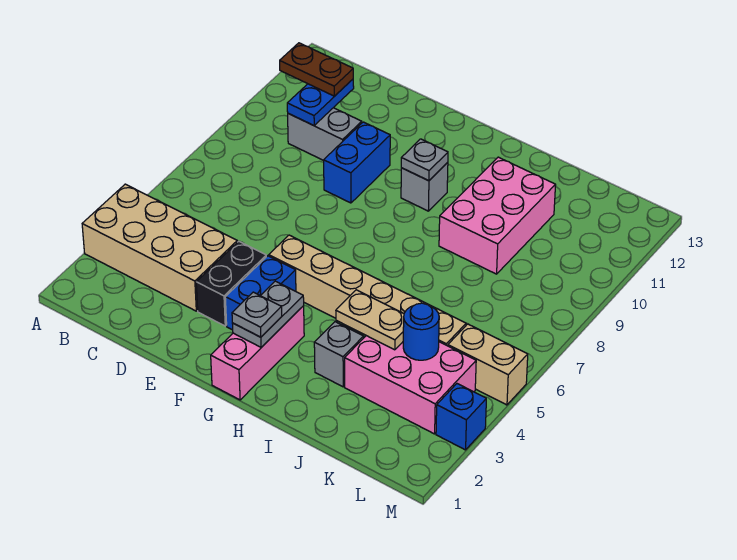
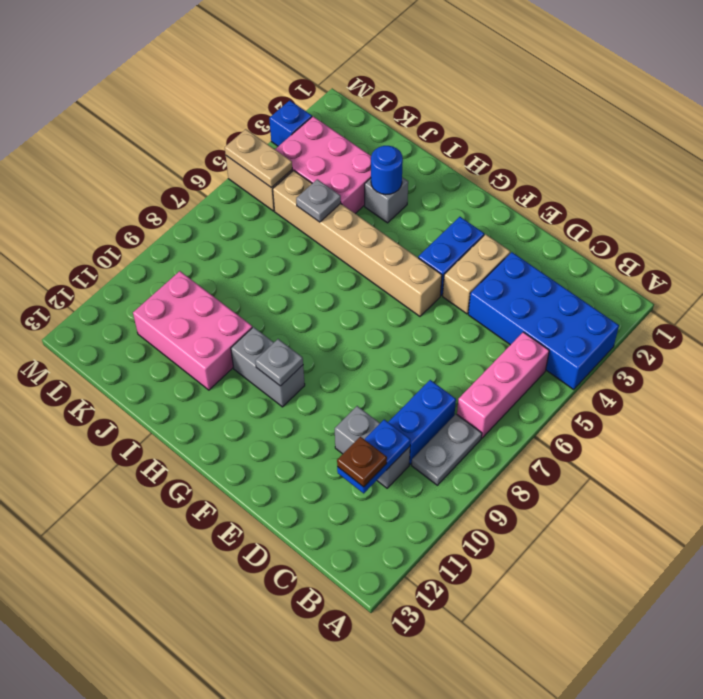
tan 2x4 brick [82,184,237,311] -> blue 2x4 brick [468,252,619,390]
brown 1x2 plate [280,43,353,96] -> brown 1x1 plate [337,437,387,487]
black 1x2 brick [196,241,266,326] -> tan 1x2 brick [443,234,510,314]
blue 1x2 brick [324,122,390,203] -> blue 1x2 brick moved to [388,380,456,464]
pink 1x3 brick [211,306,304,400] -> pink 1x3 brick moved to [457,332,549,438]
grey 1x2 plate [232,281,304,347] -> grey 1x2 plate moved to [412,414,482,485]
grey 1x1 plate [232,292,282,337] -> grey 1x1 plate moved to [296,179,341,222]
grey 1x1 brick [401,162,448,211] -> grey 1x2 brick [231,327,305,407]
tan 1x2 plate [336,290,404,350] -> tan 1x2 plate moved to [225,129,292,188]
pink 2x3 brick [439,157,556,274] -> pink 2x3 brick turned to [133,271,252,390]
blue 1x1 round brick [403,303,439,360] -> blue 1x1 round brick moved to [371,146,403,195]

